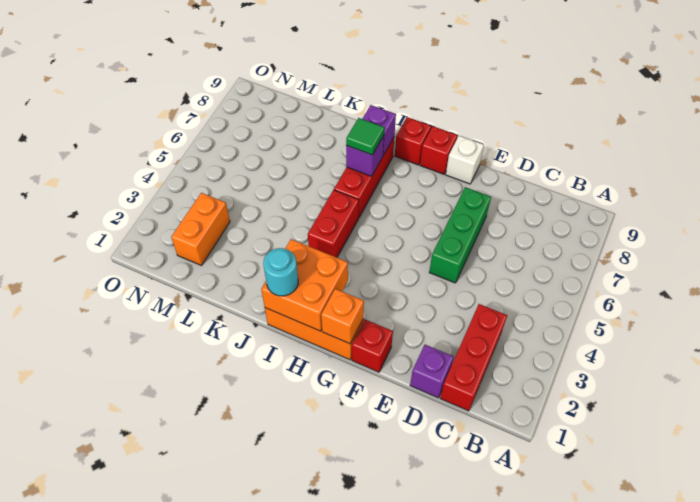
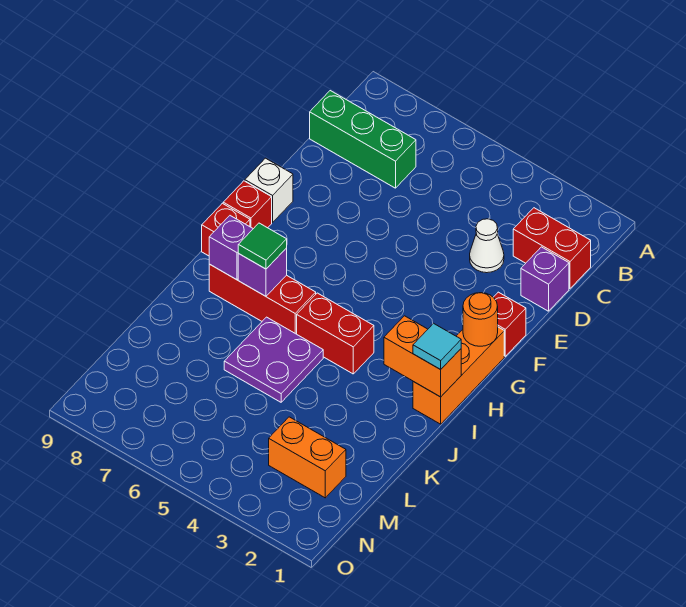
red 1x3 brick [440,304,507,411] -> red 1x2 brick [513,208,591,289]
none -> white 1x1 cone [470,219,504,273]
green 1x3 brick [429,187,491,283] -> green 1x3 brick moved to [310,91,416,188]
orange 1x1 brick [321,289,364,344] -> orange 1x1 round brick [463,293,498,346]
orange 2x2 brick [261,239,348,331] -> orange 1x2 brick [384,316,461,397]
cyan 1x1 round brick [263,248,298,296] -> cyan 1x1 tile [413,323,461,370]
none -> purple 2x2 plate [224,317,323,402]

